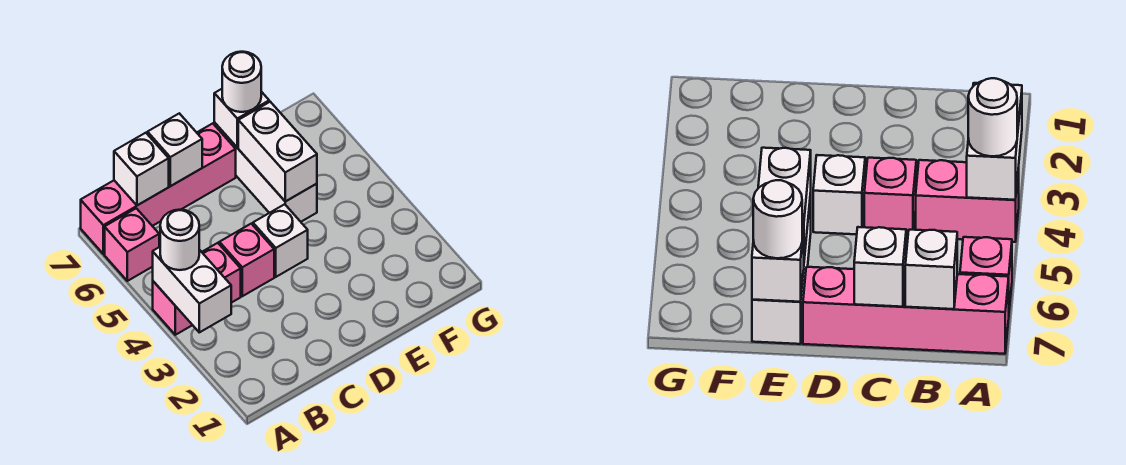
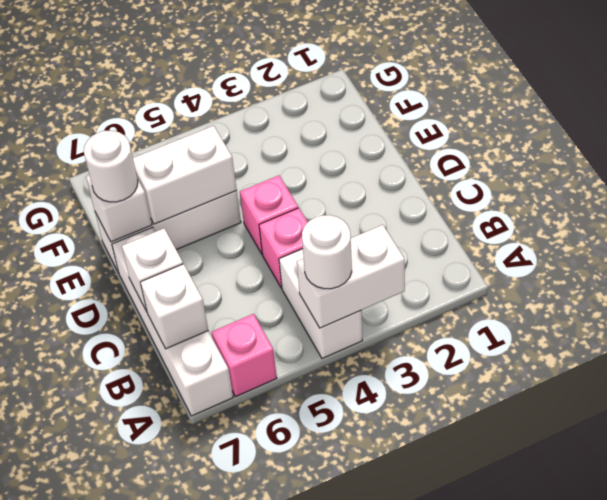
pink 1x2 brick [153,243,241,335] -> white 1x2 brick [279,249,362,358]
pink 1x4 brick [81,123,236,254] -> white 1x4 brick [112,227,233,416]
white 1x1 brick [253,204,308,277] -> pink 1x1 brick [240,176,298,254]

